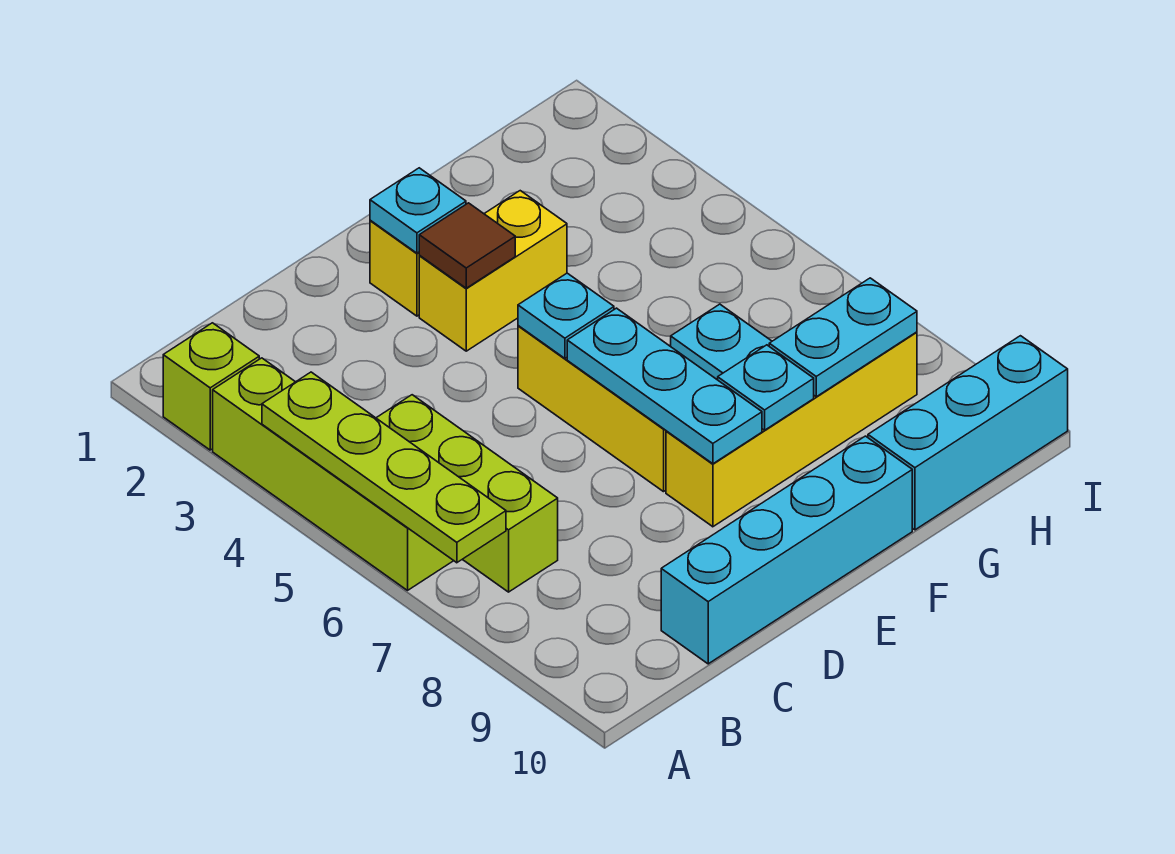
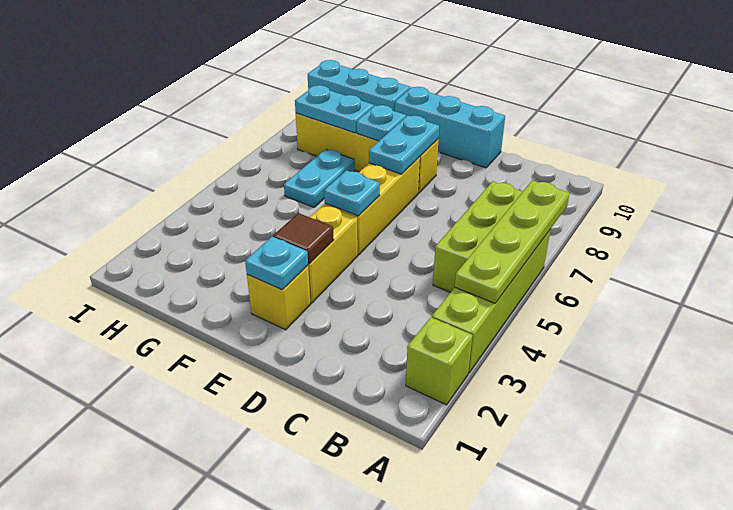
cyan 1x4 brick [661,436,912,664] -> cyan 1x3 brick [395,87,505,168]
yellow 1x2 brick [419,191,567,351] -> yellow 1x2 brick turned to [308,205,358,303]
cyan 1x3 plate [567,308,762,464] -> cyan 1x2 plate [369,116,439,174]

